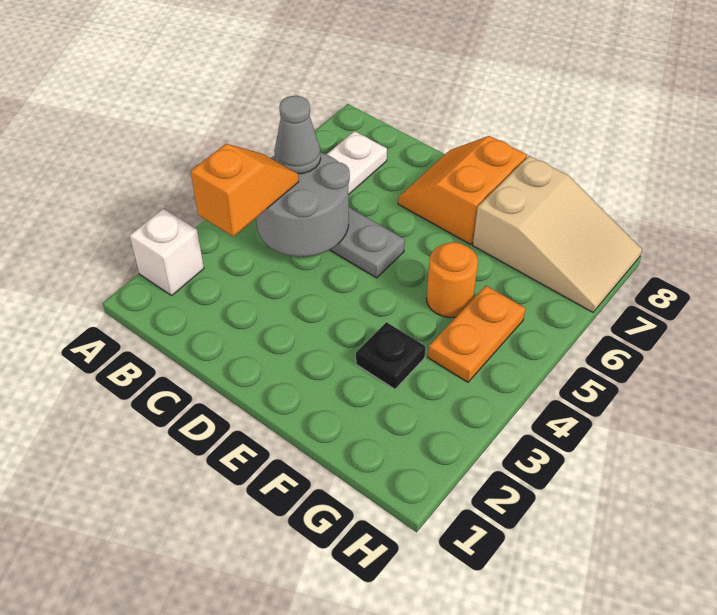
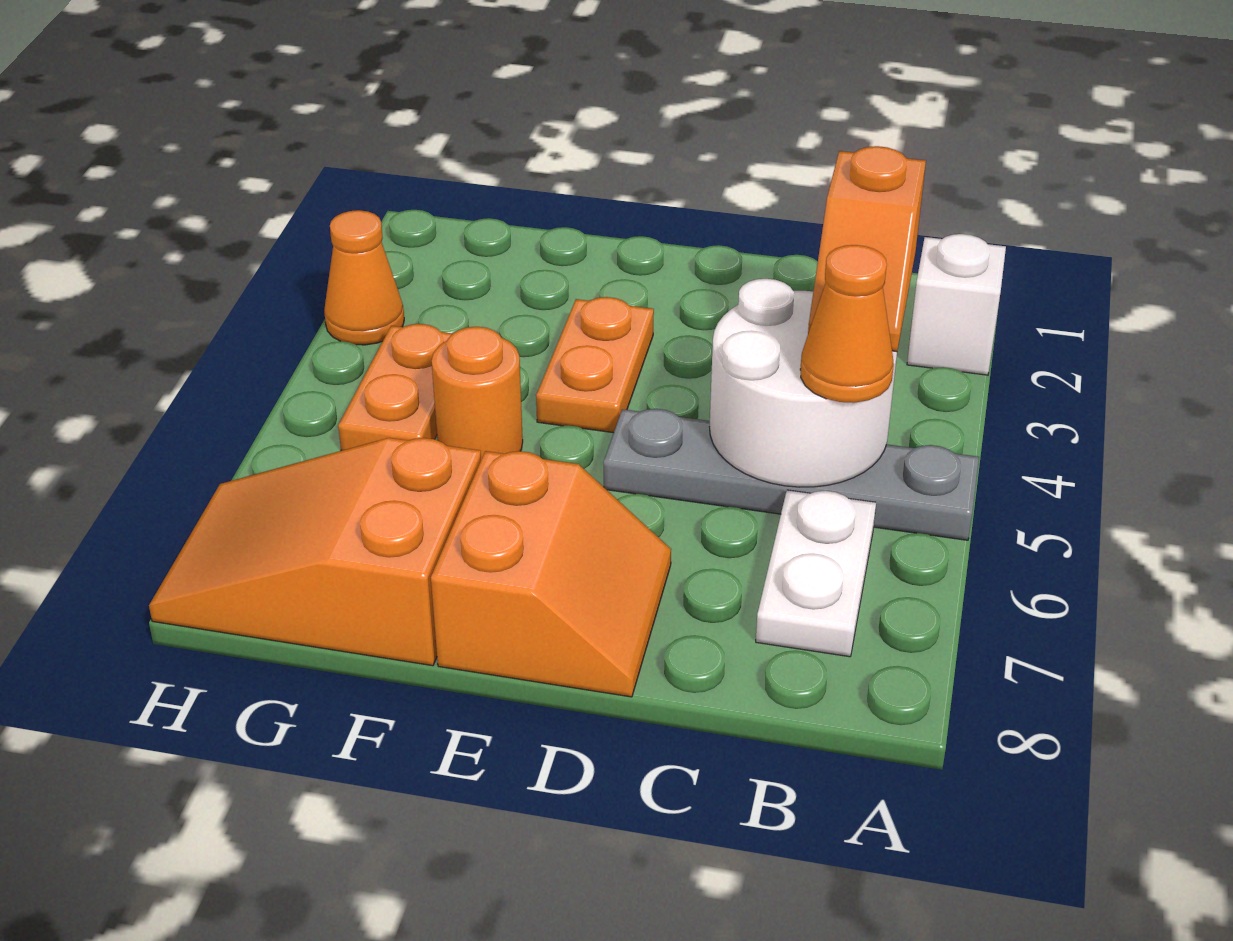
grey 2x2 round brick [256,152,350,257] -> white 2x2 round brick [710,279,897,487]
grey 1x1 cone [274,96,321,174] -> orange 1x1 cone [800,245,894,403]
none -> orange 1x2 plate [536,297,654,433]
black 1x1 plate [356,322,425,389] -> none
tan 2x3 slope [473,156,642,312] -> orange 2x3 slope [149,438,481,666]
none -> orange 1x1 cone [324,210,404,345]

